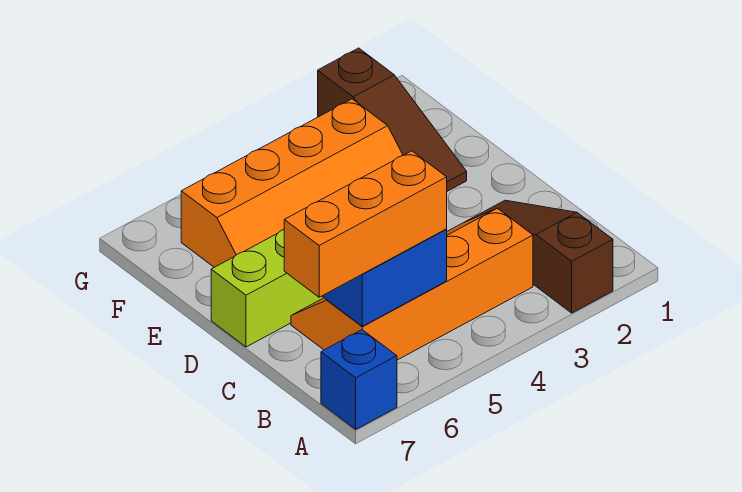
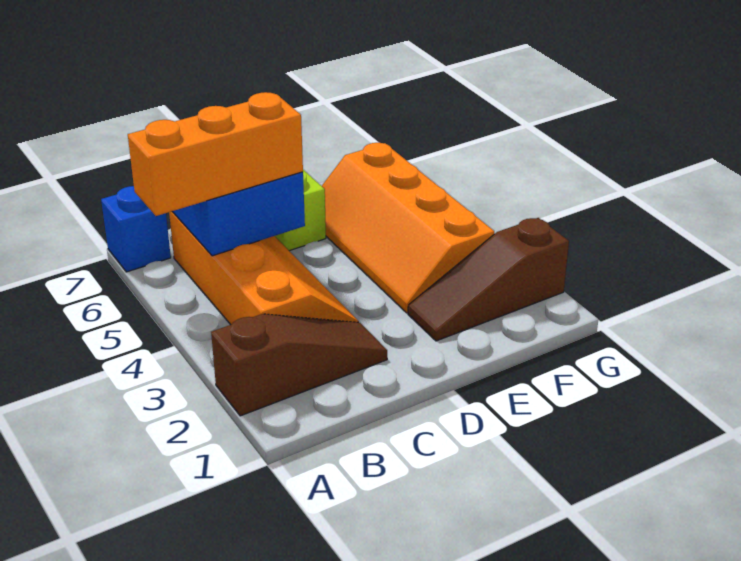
orange 1x3 brick [284,151,447,297] -> orange 1x3 brick turned to [128,92,303,216]

